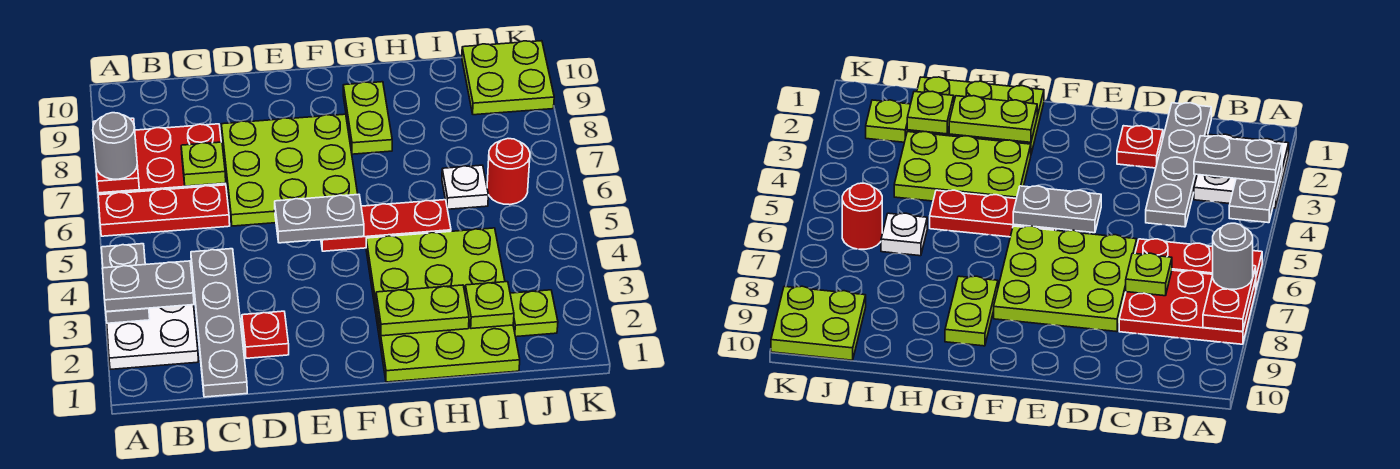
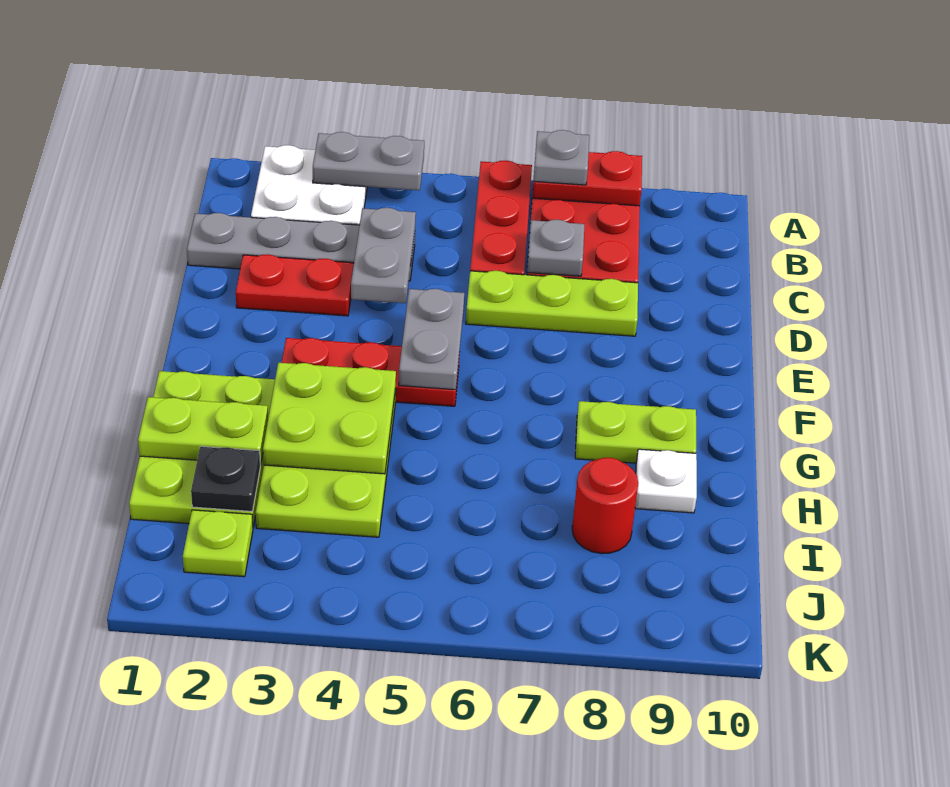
grey 1x2 plate [102,261,194,312] -> grey 1x2 plate moved to [351,208,416,303]
grey 1x1 round brick [93,113,137,179] -> grey 1x1 plate [533,130,589,185]
lime 1x1 plate [181,142,226,186] -> grey 1x1 plate [527,220,584,276]
red 1x1 plate [242,311,289,358] -> red 1x2 plate [236,254,354,316]
lime 3x3 plate [221,114,358,226] -> lime 1x3 plate [466,271,638,336]
red 1x3 plate [321,200,451,251] -> red 1x3 plate turned to [282,338,460,406]
lime 1x2 plate [376,285,469,336] -> lime 1x2 plate turned to [138,397,268,465]
lime 1x1 plate [465,282,514,329] -> black 1x1 plate [191,446,260,512]
white 1x1 plate [442,165,488,209] -> white 1x1 plate moved to [635,449,697,513]
red 1x1 round brick [487,139,530,205] -> red 1x1 round brick moved to [572,458,638,554]
lime 2x2 plate [462,41,554,115] -> lime 2x2 plate moved to [263,363,396,474]

